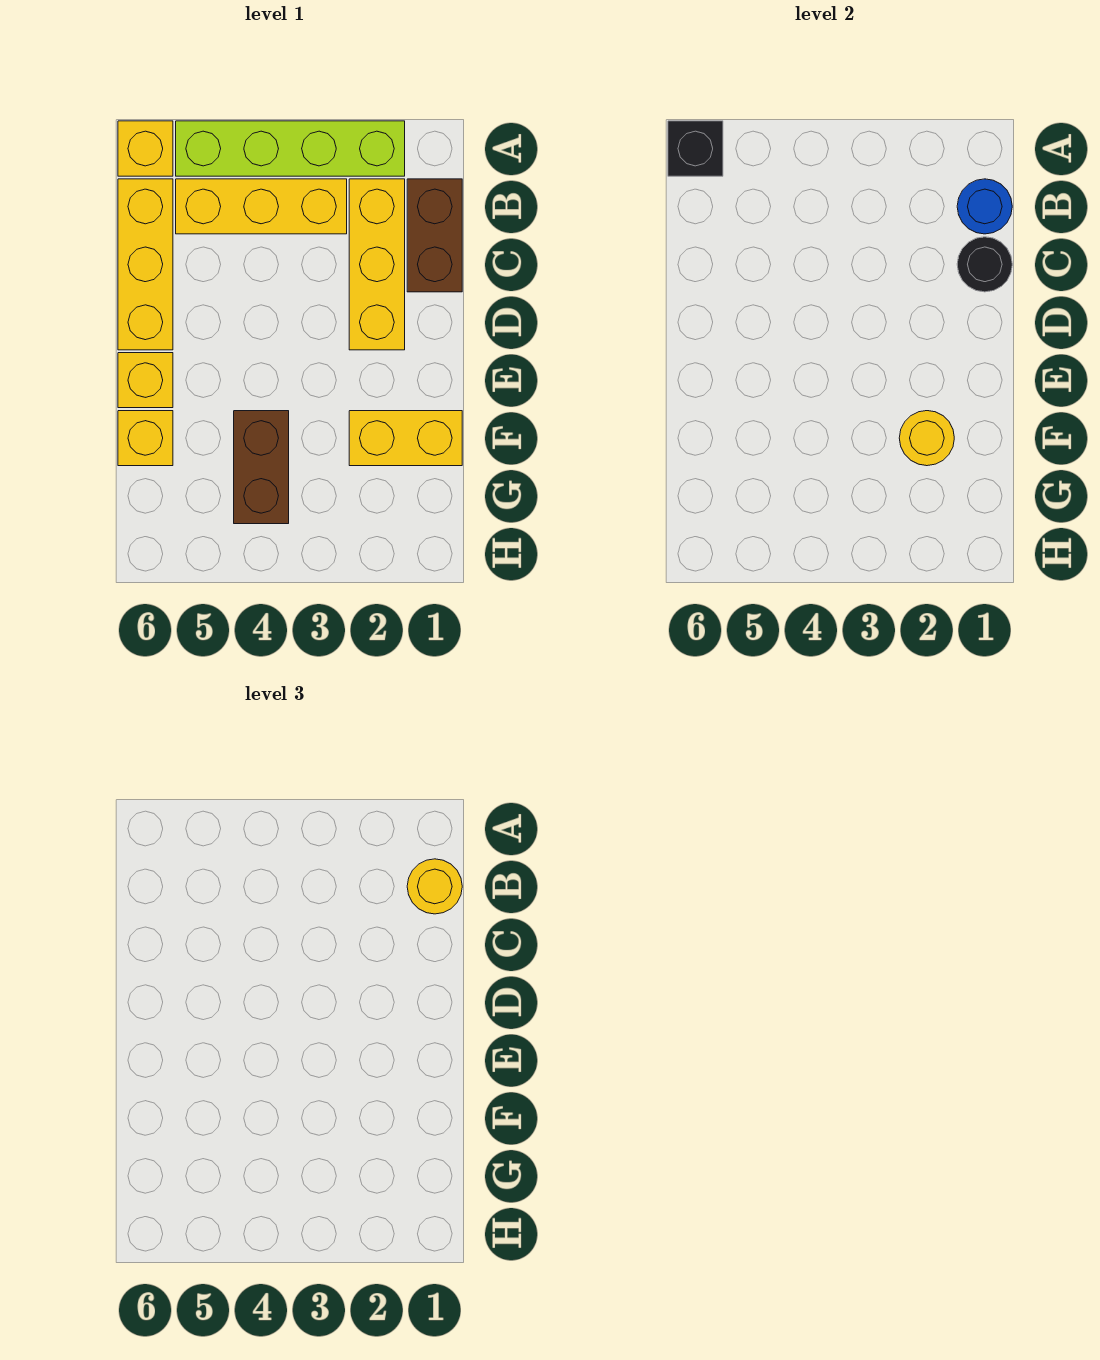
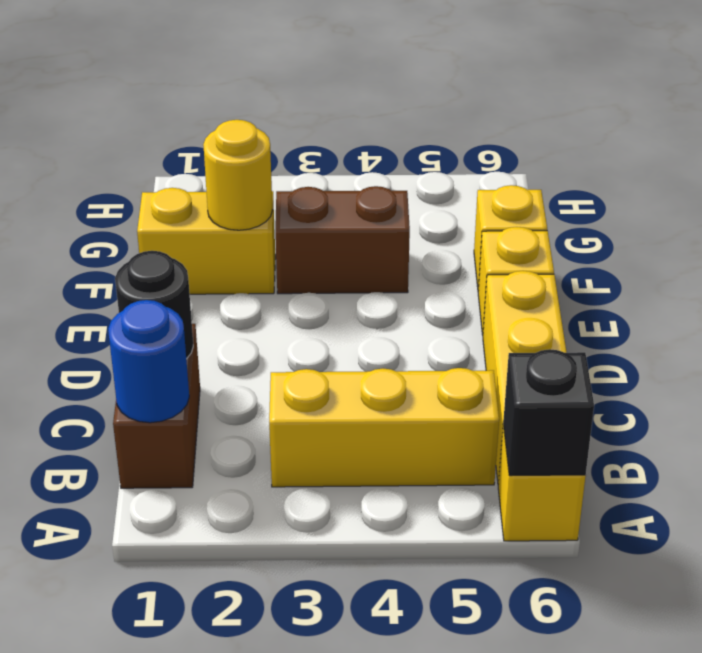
lime 1x4 brick [176,121,405,176] -> none
yellow 1x1 round brick [407,859,462,914] -> none
yellow 1x3 brick [349,179,405,350] -> none
brown 1x2 brick [234,411,289,524] -> brown 1x2 brick turned to [275,186,410,294]

